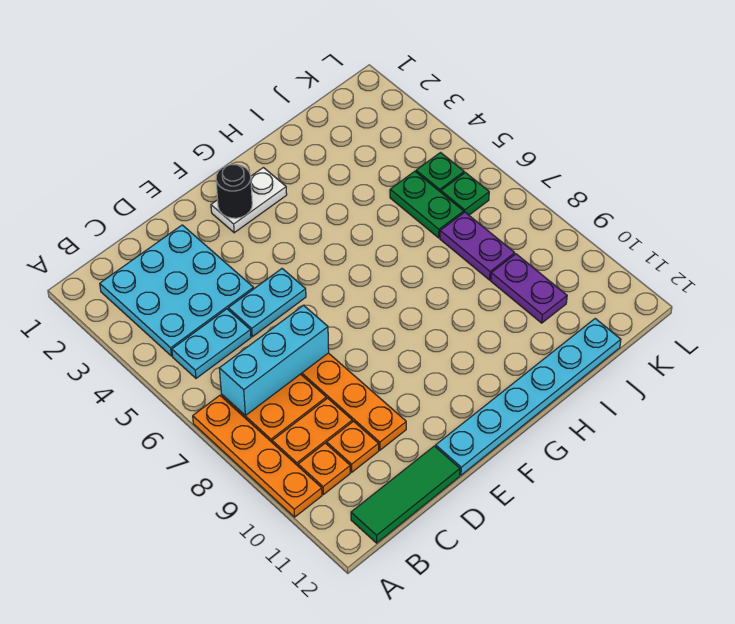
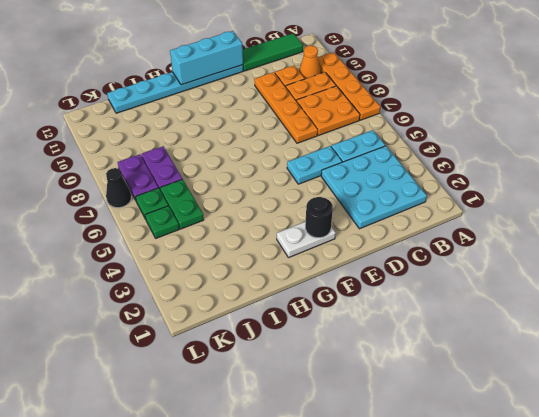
cyan 1x3 brick [219,305,329,416] -> cyan 1x3 brick moved to [170,31,243,85]
orange 1x1 plate [298,443,350,495] -> orange 1x1 cone [299,46,321,79]
purple 1x2 plate [491,254,567,323] -> purple 1x2 plate moved to [118,154,158,200]
none -> black 1x1 cone [106,168,131,208]

